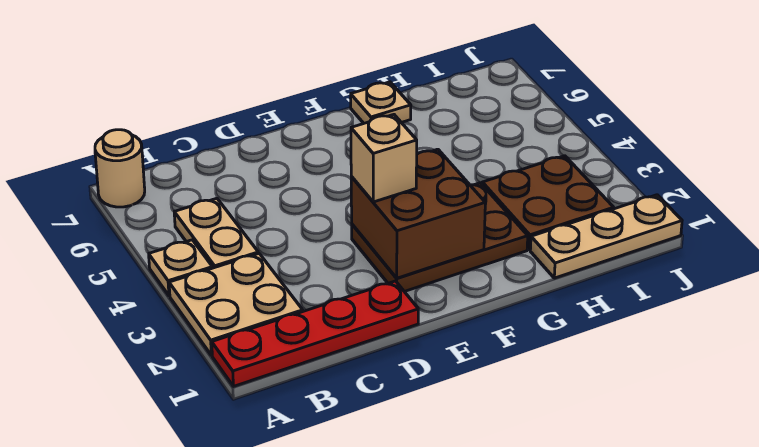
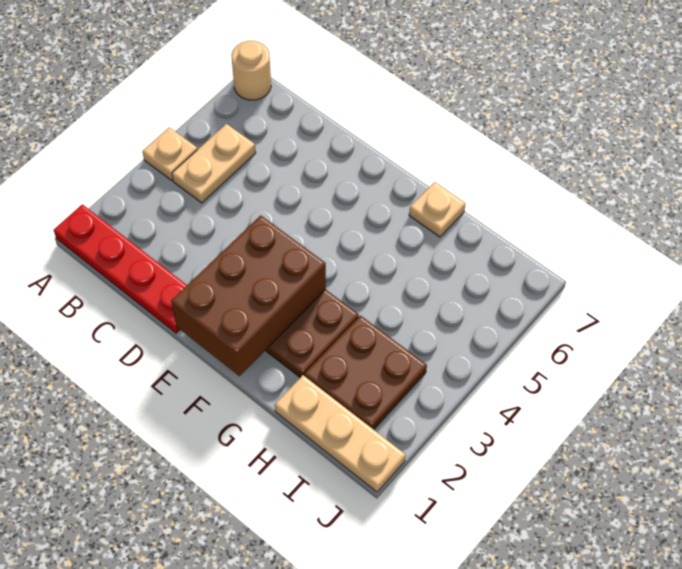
tan 2x2 plate [169,254,303,355] -> none
brown 2x2 brick [351,149,485,278] -> brown 2x3 brick [171,215,326,376]
tan 1x1 brick [351,115,417,202] -> none

